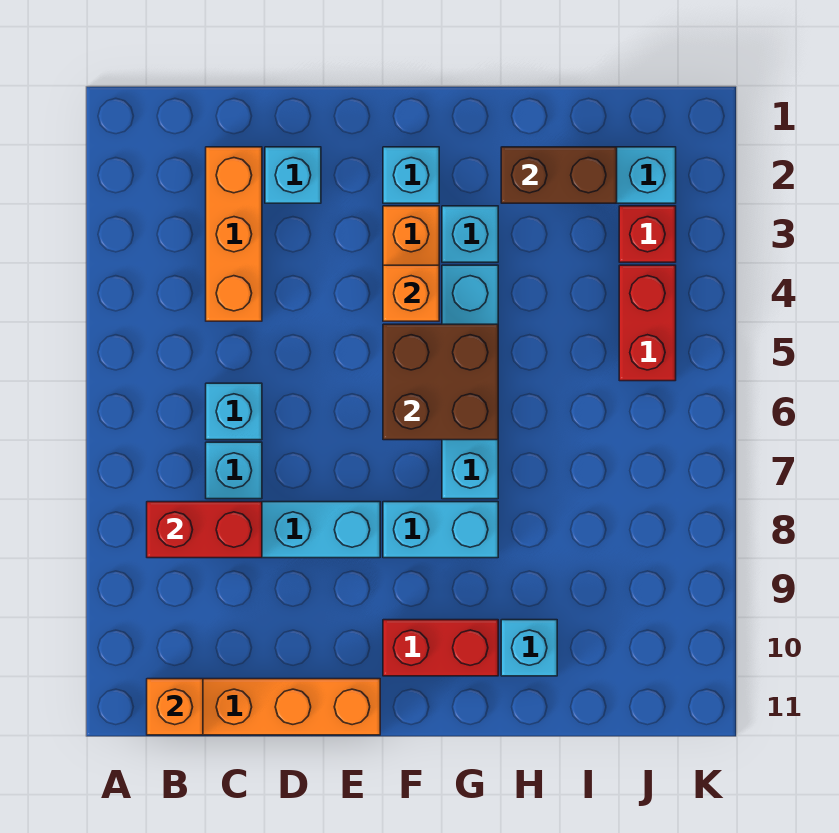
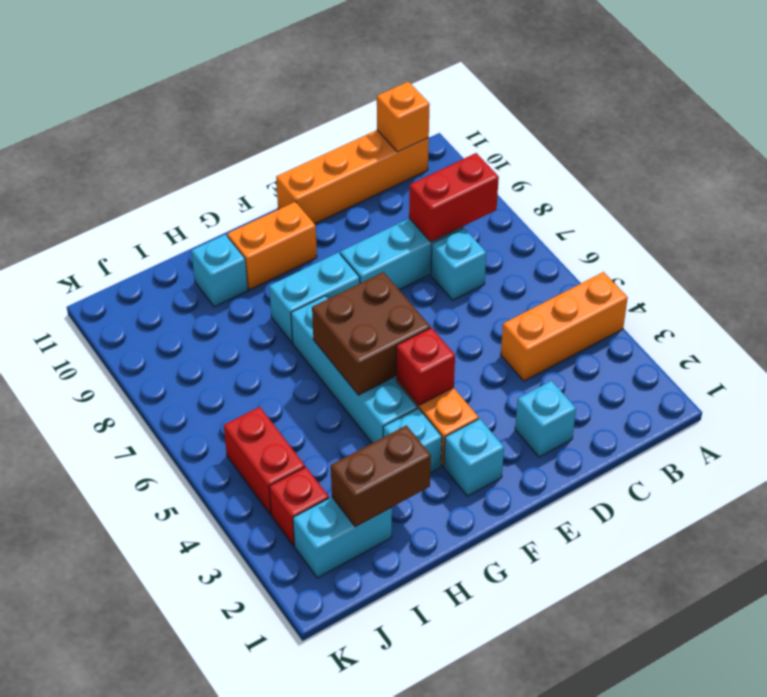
orange 1x3 brick [206,147,262,321] -> orange 1x3 brick turned to [501,272,628,381]
cyan 1x1 brick [206,383,262,440] -> none
orange 1x1 brick [383,265,439,321] -> red 1x1 brick [396,328,455,405]
red 1x2 brick [383,620,498,676] -> orange 1x2 brick [227,202,317,290]

